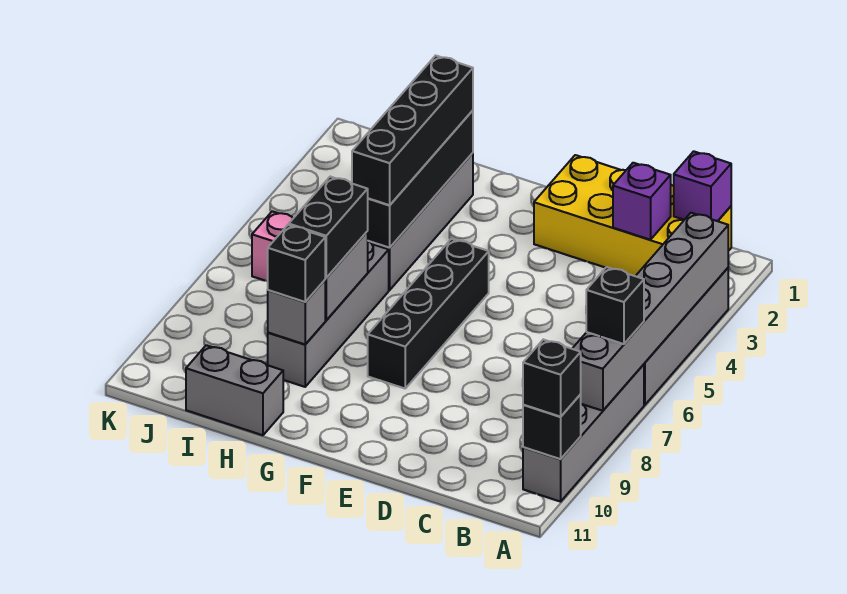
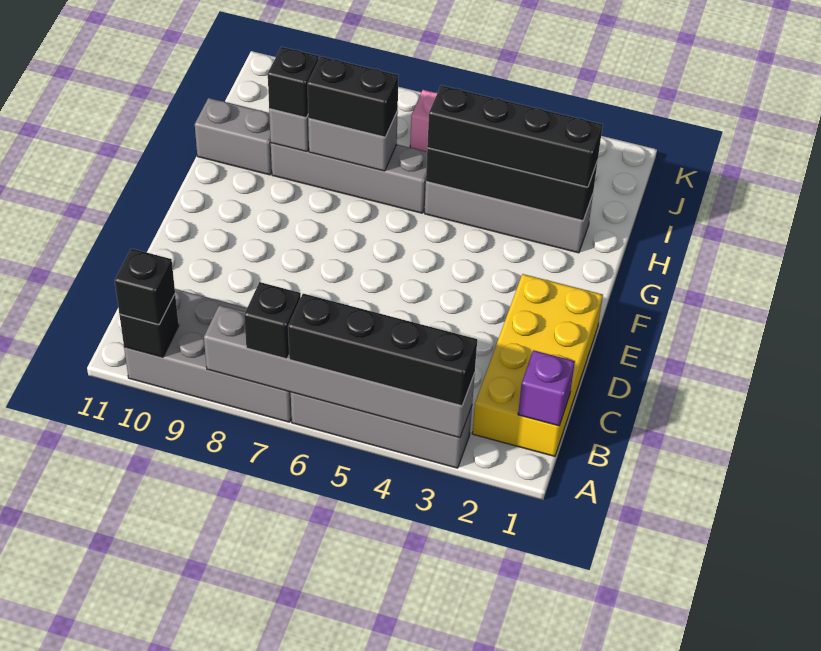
grey 1x4 brick [523,364,644,502] -> grey 2x4 brick [124,289,292,422]
purple 1x1 brick [613,163,671,240] -> none
black 1x4 brick [368,239,489,388] -> black 1x4 brick moved to [288,294,477,406]
grey 1x2 brick [186,345,283,435] -> grey 1x2 brick turned to [195,98,272,175]

